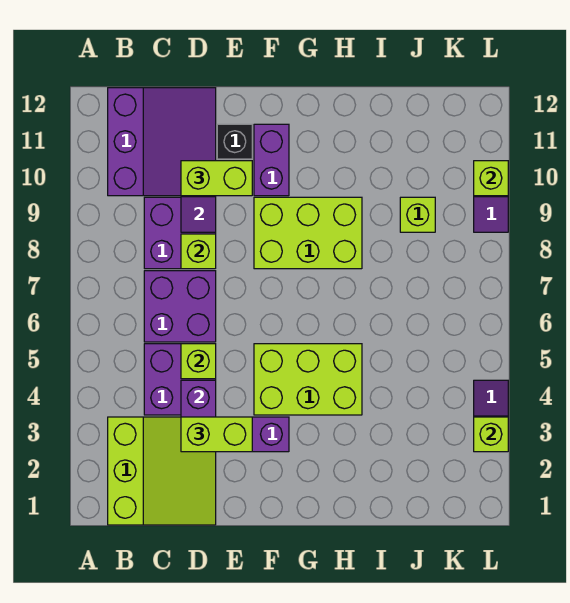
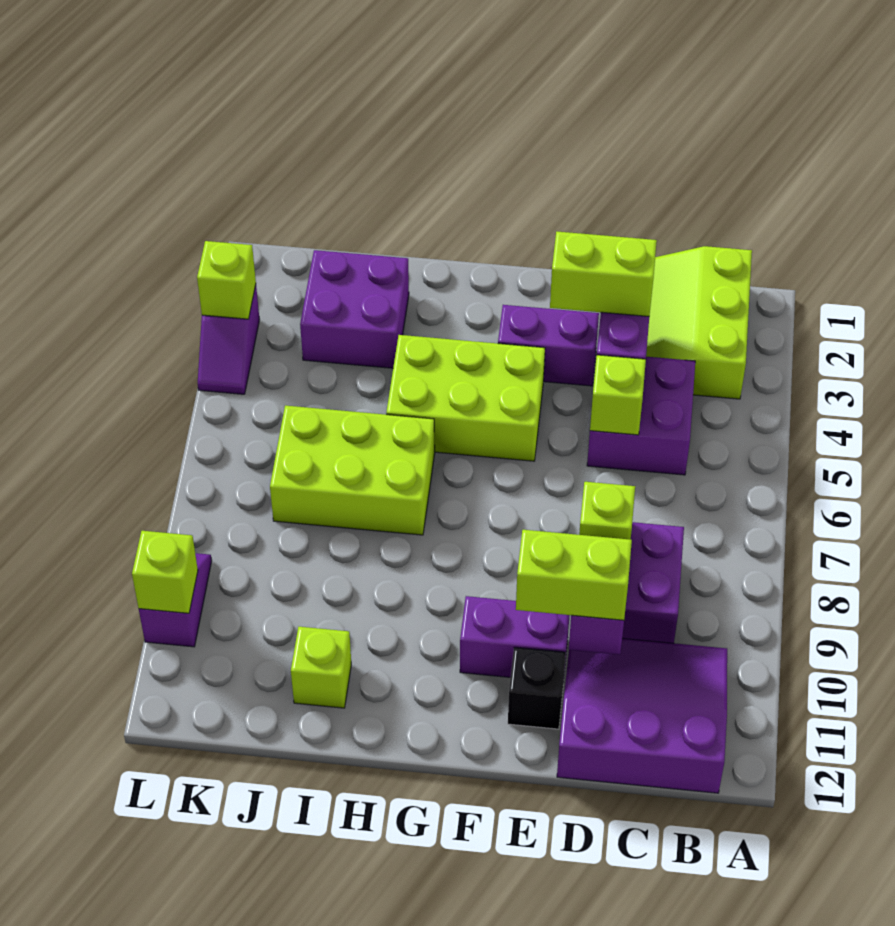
purple 3x3 slope [108,88,216,196] -> purple 3x3 slope turned to [557,638,727,793]
purple 2x2 brick [144,271,216,342] -> purple 2x2 brick moved to [300,250,409,368]
lime 2x3 brick [254,197,362,269] -> lime 2x3 brick moved to [270,405,435,535]
purple 1x2 brick [254,124,289,196] -> purple 1x2 brick turned to [460,596,569,677]
lime 1x1 brick [400,197,435,232] -> lime 1x1 brick moved to [291,627,351,708]

